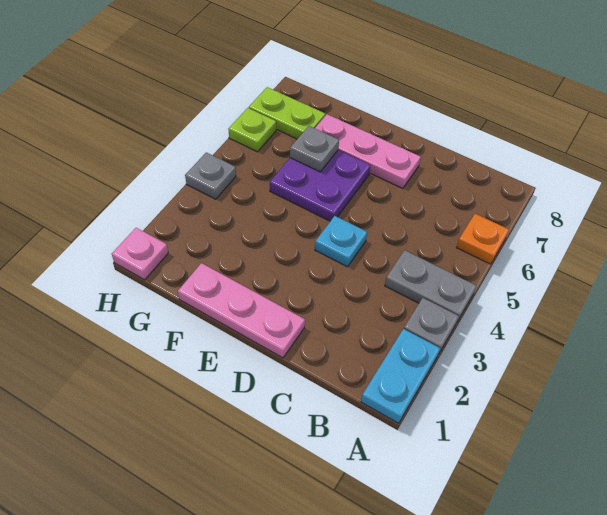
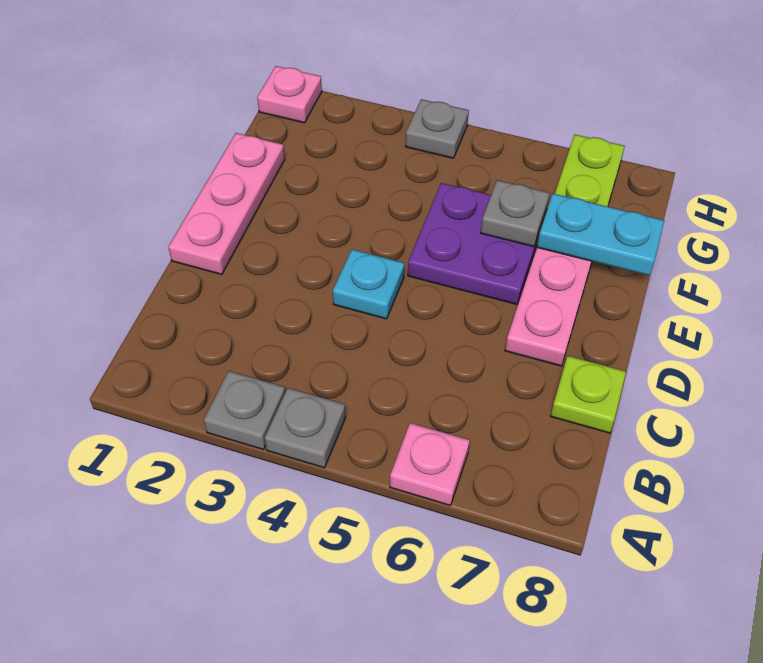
cyan 1x2 plate [361,329,440,423] -> cyan 1x2 plate moved to [537,194,664,276]
grey 1x2 plate [385,250,476,320] -> grey 1x1 plate [265,388,346,468]
orange 1x1 plate [456,214,509,264] -> pink 1x1 plate [390,423,470,505]
lime 1x1 plate [228,108,276,152] -> lime 1x1 plate moved to [551,356,626,433]

